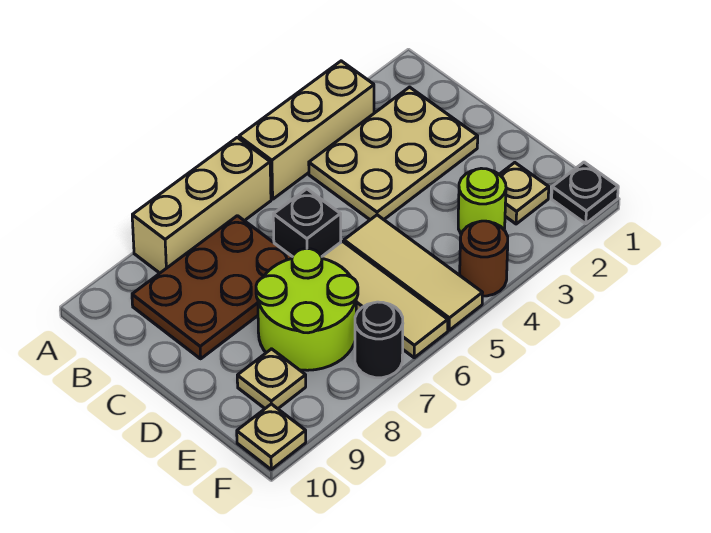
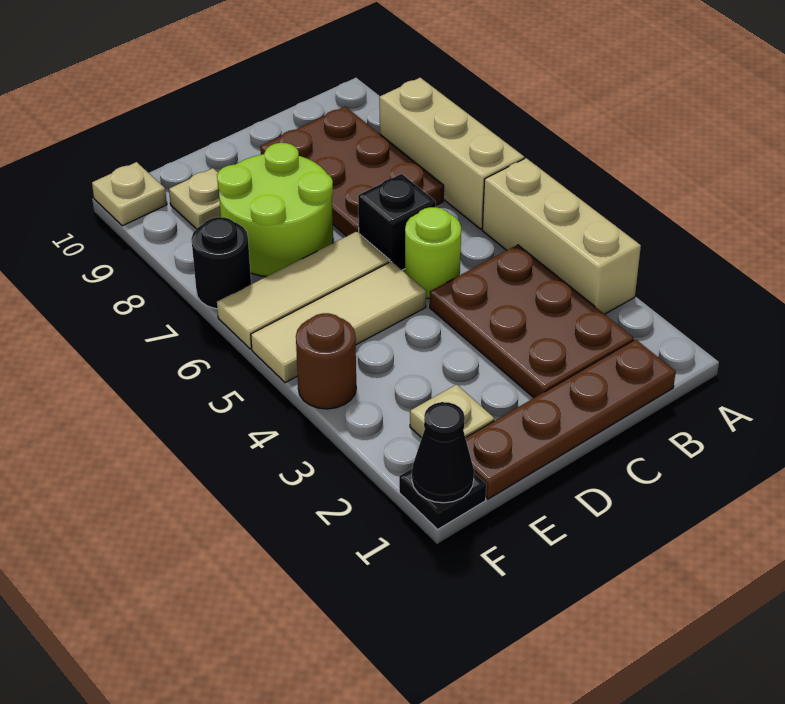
none -> brown 1x4 plate [466,339,676,499]
tan 2x3 plate [309,87,478,220] -> brown 2x3 plate [430,245,634,398]
lime 1x1 round brick [458,168,506,234] -> lime 1x1 round brick moved to [405,207,461,298]
none -> black 1x1 cone [412,402,474,503]

